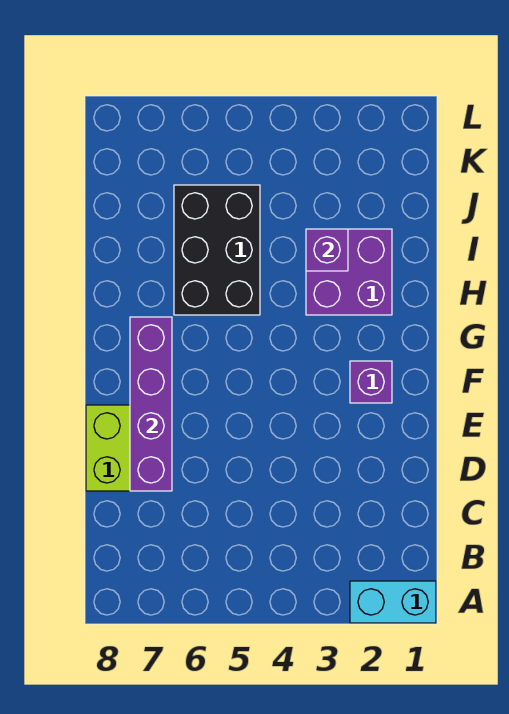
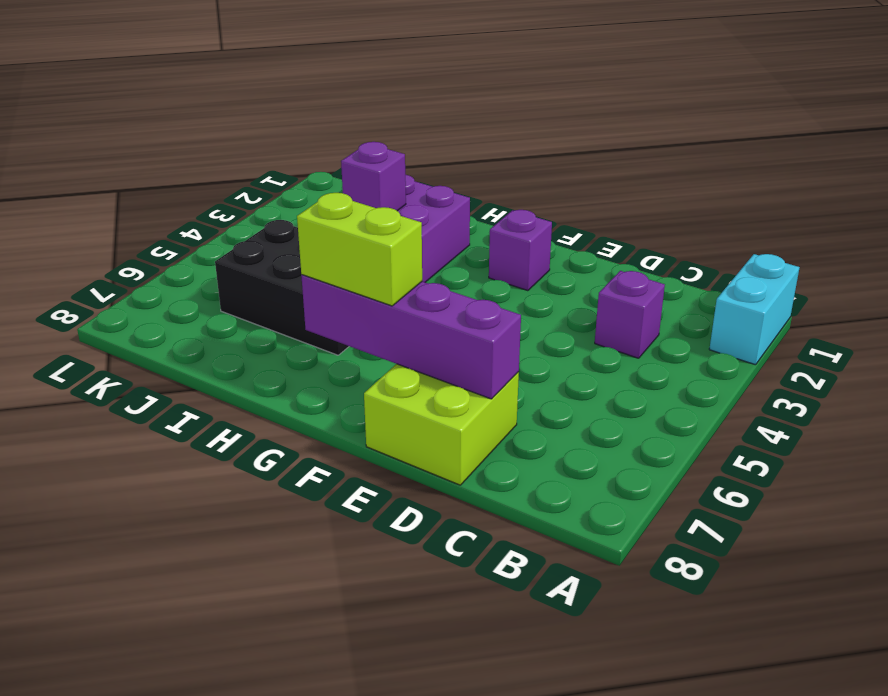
none -> purple 1x1 brick [595,271,665,358]
none -> lime 1x2 brick [297,193,422,306]

